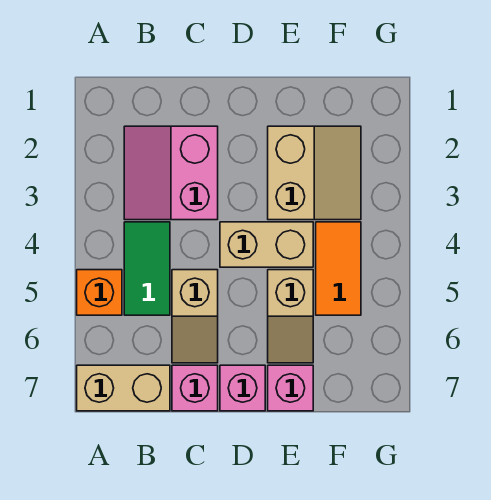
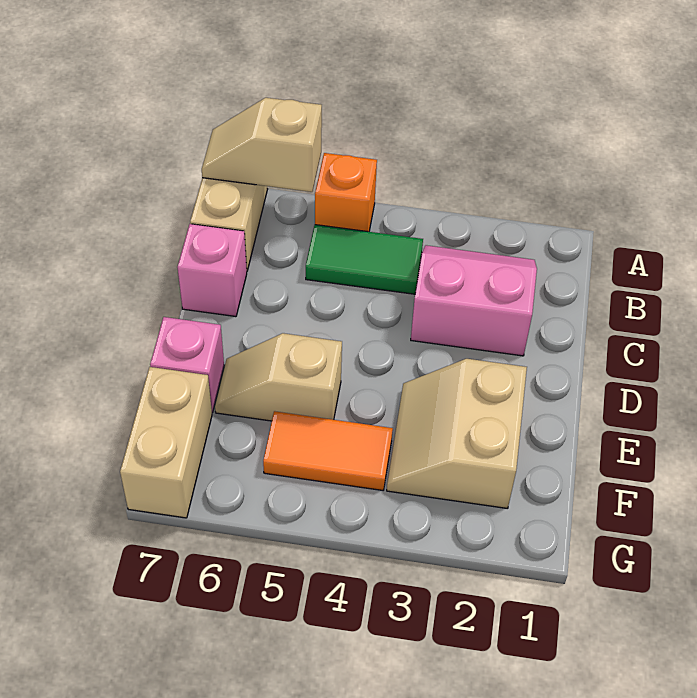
tan 1x2 slope [172,270,218,363] -> tan 1x2 slope moved to [202,98,322,192]
tan 1x2 brick [220,222,313,267] -> tan 1x2 brick moved to [120,367,212,518]
pink 1x1 brick [220,365,265,411] -> none
tan 2x2 slope [268,126,361,220] -> tan 2x2 slope turned to [387,359,527,509]

